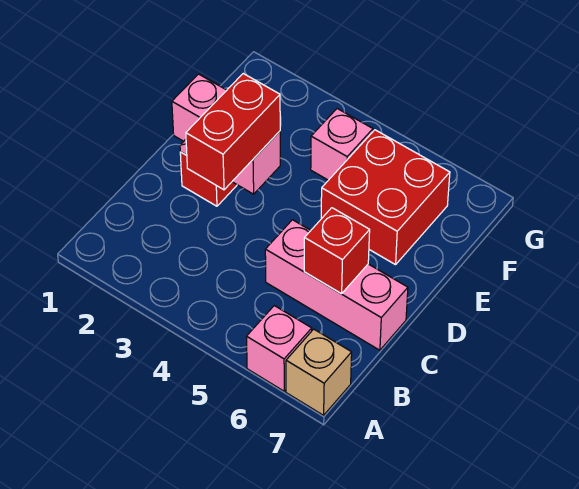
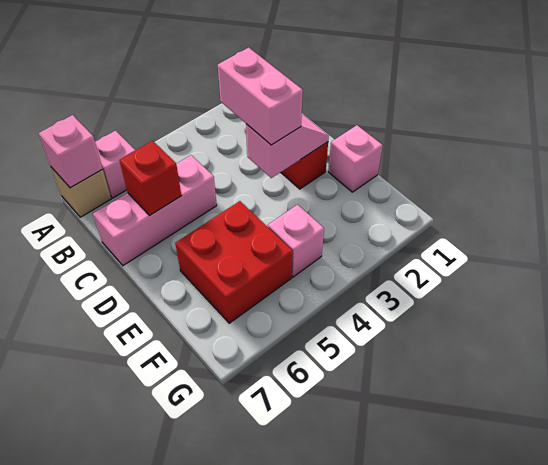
none -> pink 1x1 brick [39,115,103,188]
red 1x2 brick [186,74,280,190] -> pink 1x2 brick [218,48,303,145]

